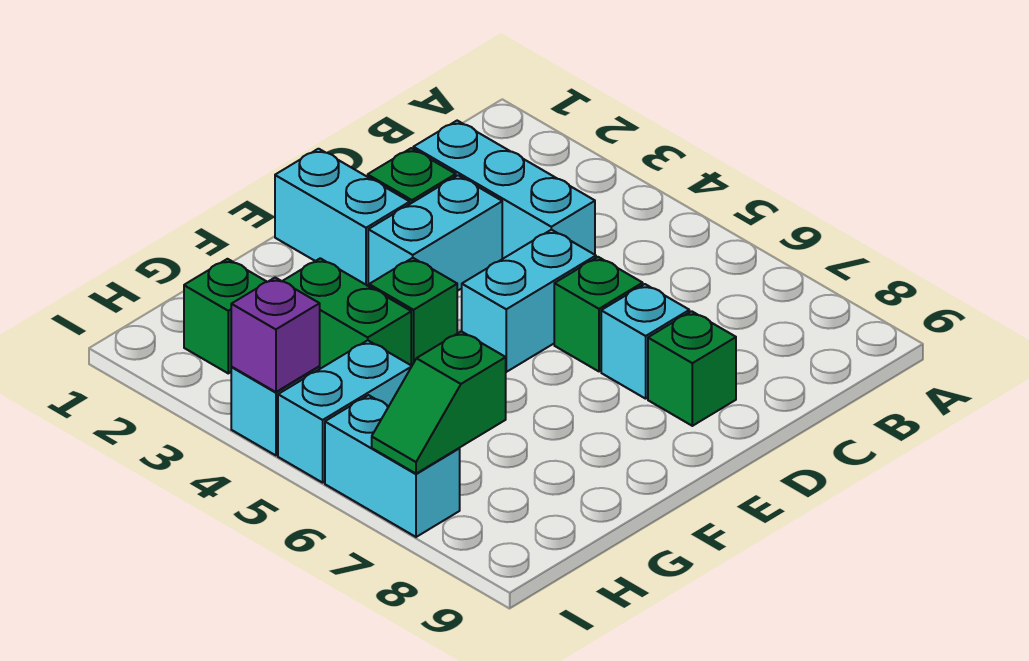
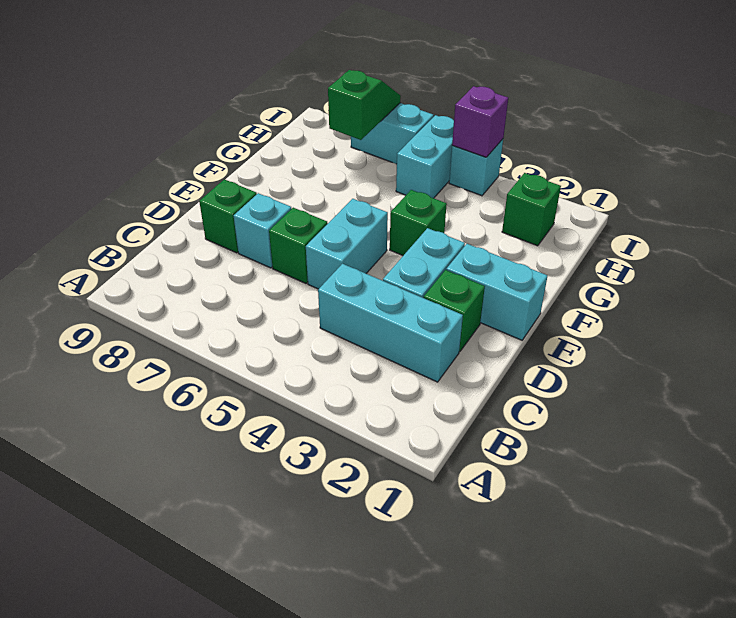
green 1x2 brick [282,258,411,369] -> none

